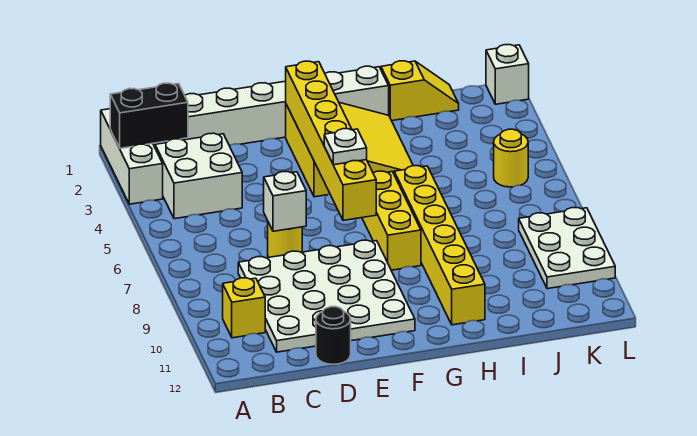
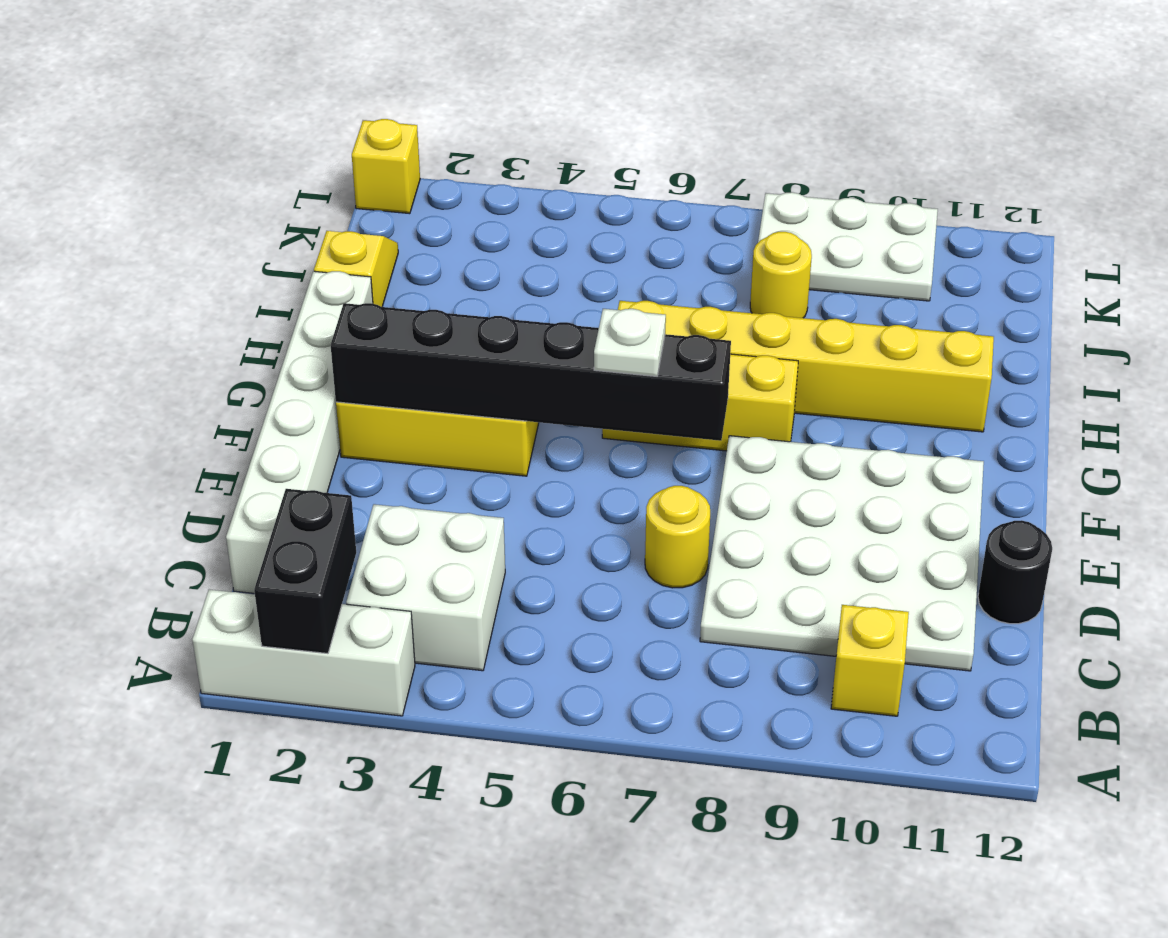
white 1x1 brick [264,172,306,231] -> none
yellow 1x6 brick [286,61,376,220] -> black 1x6 brick [331,303,731,441]
yellow 1x1 round brick [494,129,528,187] -> yellow 1x1 round brick moved to [750,232,812,318]
white 1x1 brick [486,45,529,104] -> yellow 1x1 brick [352,119,420,214]

